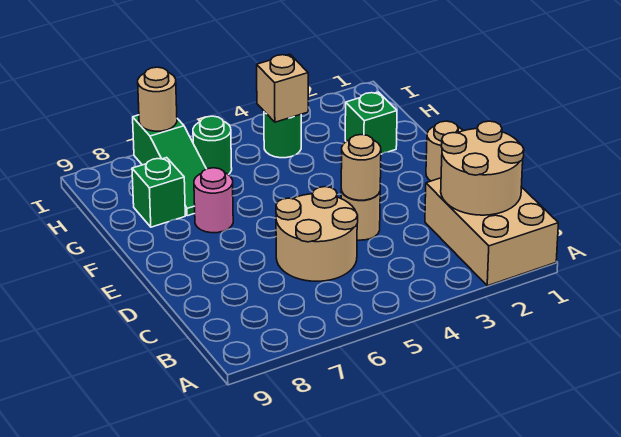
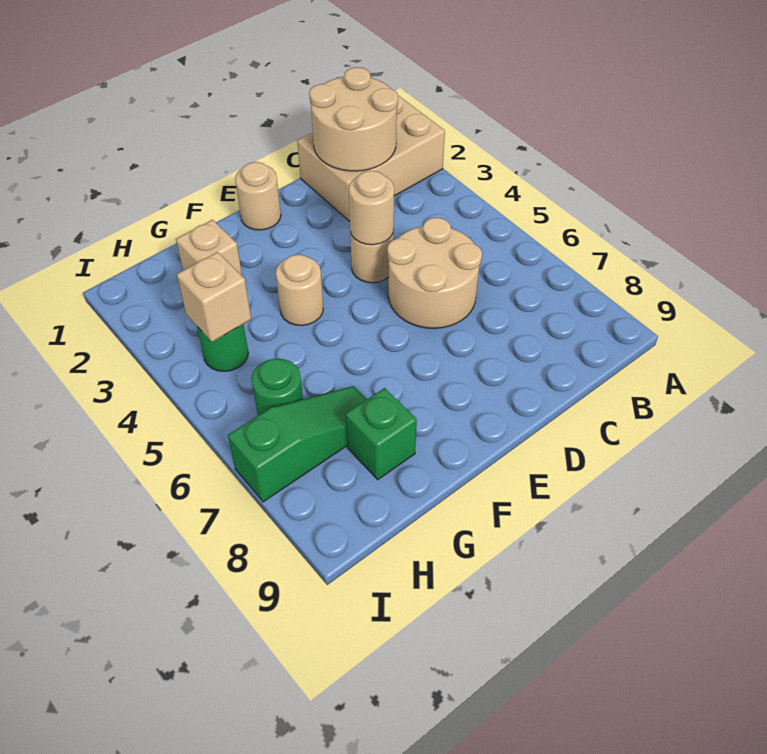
pink 1x1 round brick [194,168,233,233] -> none
green 1x1 brick [345,92,397,154] -> tan 1x1 brick [176,220,242,276]
tan 1x1 round brick [138,67,177,131] -> tan 1x1 round brick moved to [276,255,323,326]

